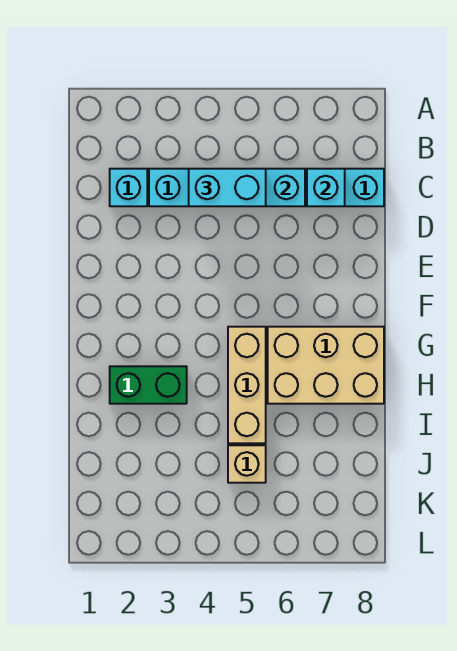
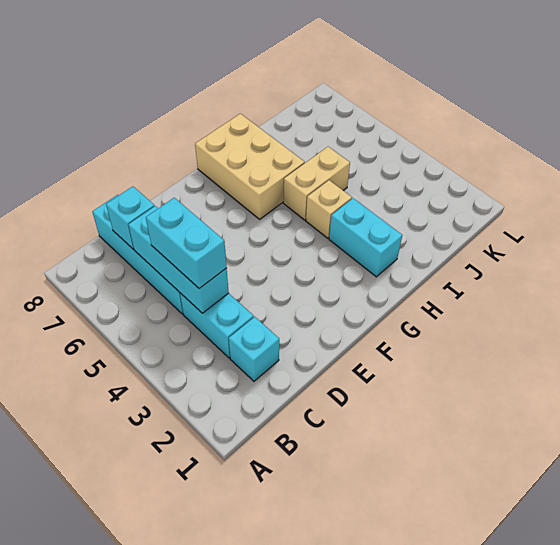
tan 1x3 brick [228,327,266,443] -> tan 1x2 brick [283,147,350,220]
green 1x2 brick [110,366,187,404] -> cyan 1x2 brick [329,198,402,277]
tan 1x1 brick [228,445,266,483] -> tan 1x1 brick moved to [306,180,352,238]

